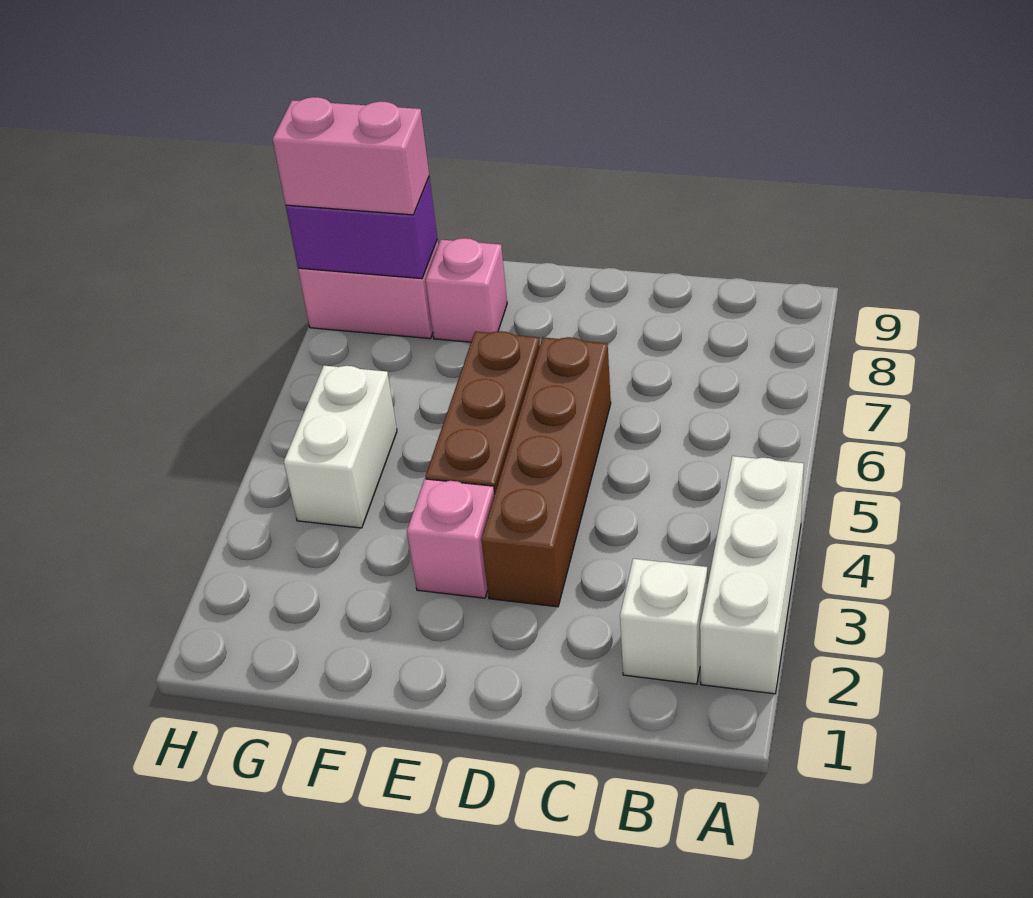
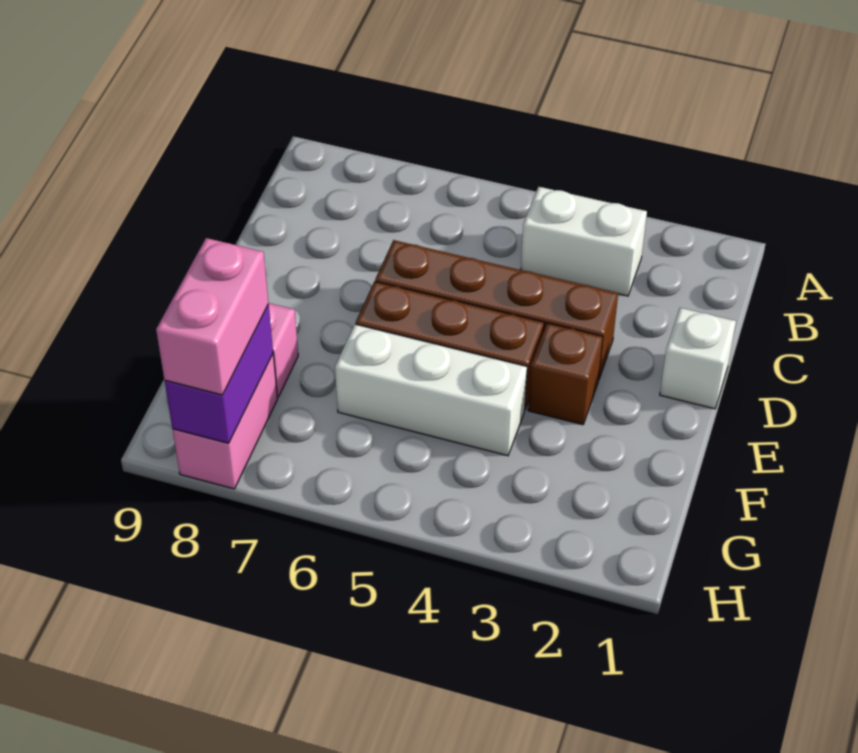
white 1x3 brick [700,456,804,694] -> white 1x3 brick moved to [335,324,527,456]
white 1x1 brick [620,559,707,684] -> white 1x1 brick moved to [660,308,736,409]
pink 1x1 brick [407,479,495,598] -> brown 1x1 brick [528,323,603,425]
white 1x2 brick [284,365,397,528] -> white 1x2 brick moved to [521,187,647,296]

